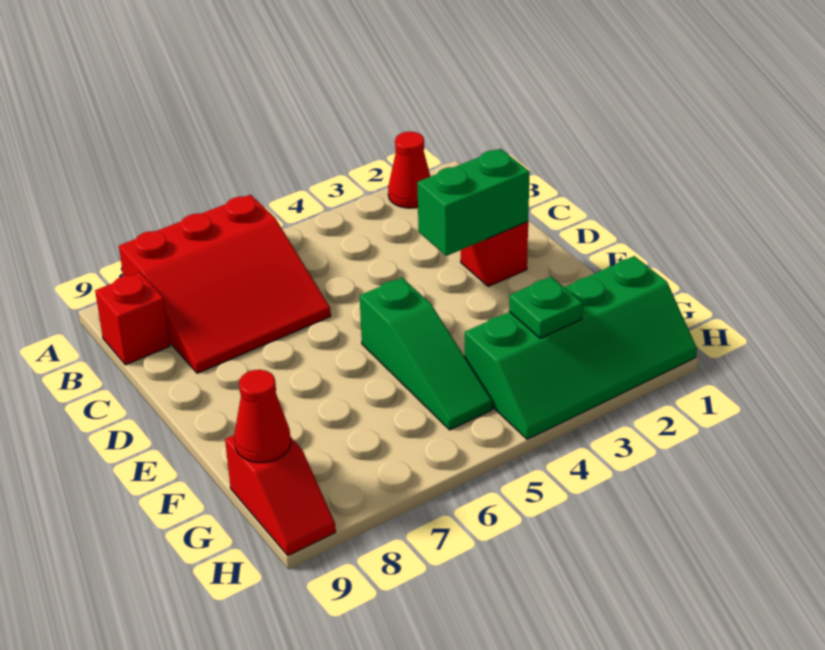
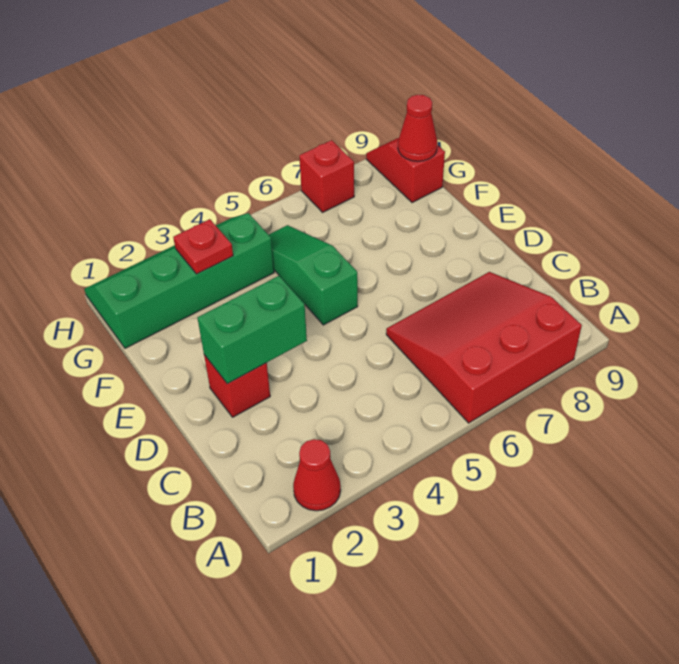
red 1x1 brick [95,273,170,365] -> red 1x1 brick moved to [299,140,354,212]
green 1x1 plate [509,277,583,338] -> red 1x1 plate [173,219,233,274]

